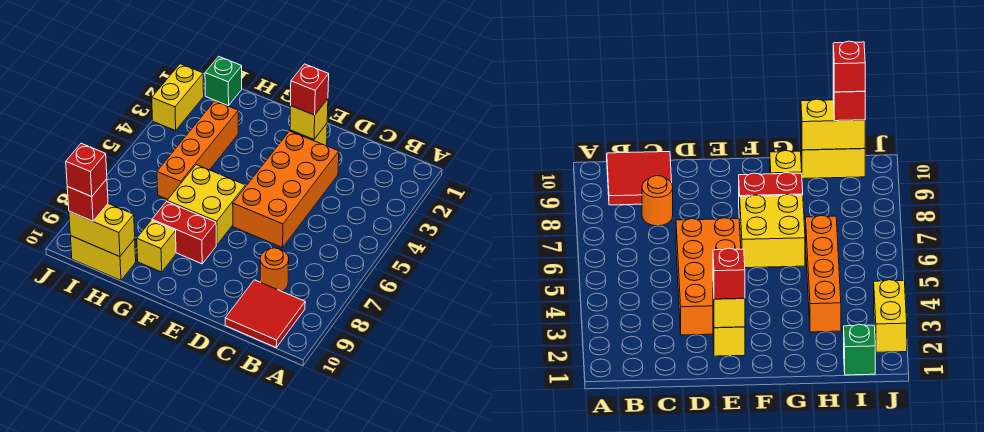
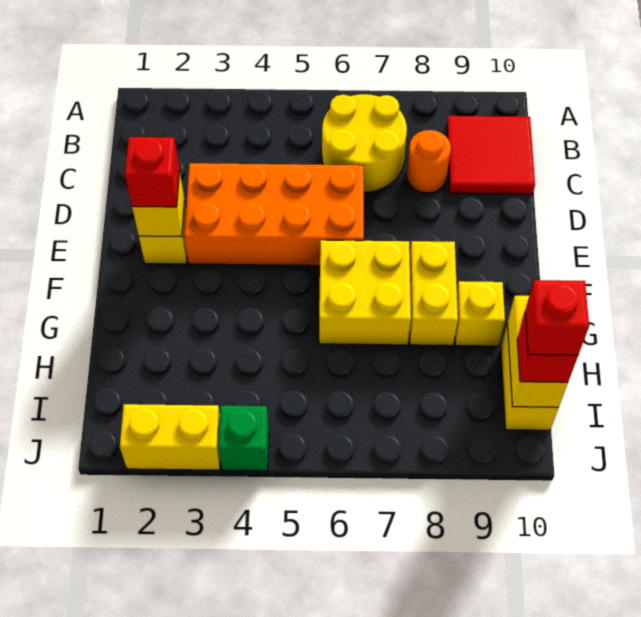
none -> yellow 2x2 round brick [322,94,407,192]
red 1x2 brick [152,202,216,264] -> yellow 1x2 brick [410,241,458,346]
orange 1x4 brick [157,101,238,199] -> none
green 1x1 brick [205,56,242,106] -> green 1x1 brick moved to [218,405,269,471]

